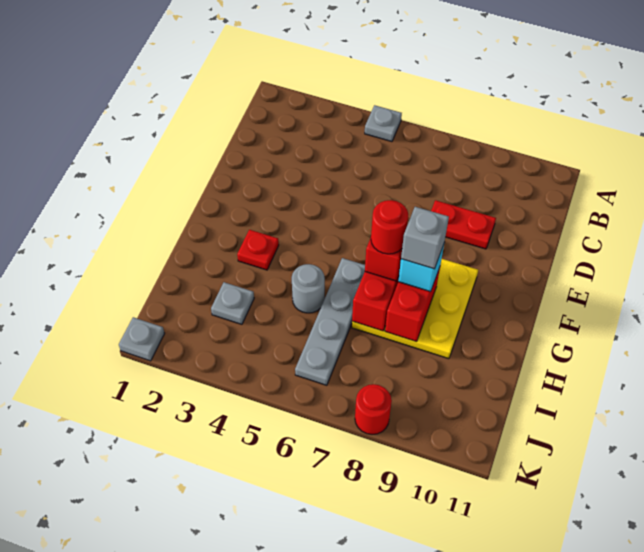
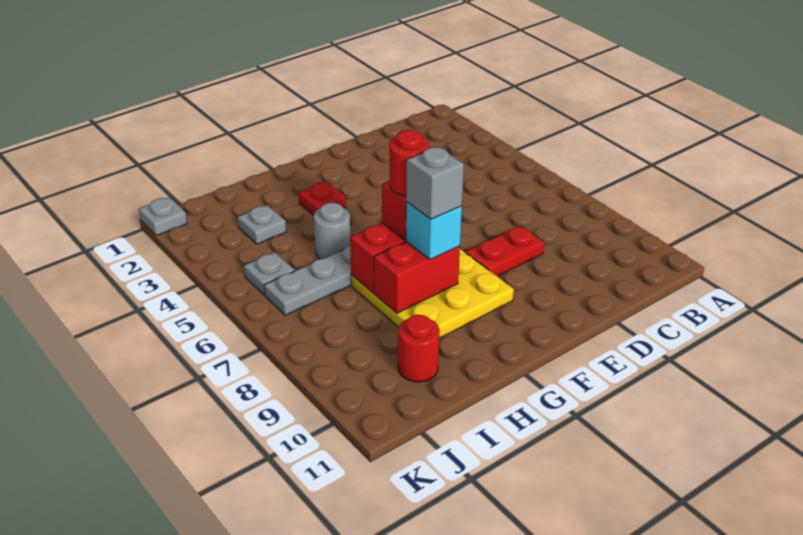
grey 1x1 plate [365,105,402,142] -> grey 1x1 plate moved to [244,252,295,295]
red 1x2 plate [431,200,496,249] -> red 1x2 plate turned to [466,226,544,276]
red 1x1 round brick [355,384,392,434] -> red 1x1 round brick moved to [398,315,440,382]

